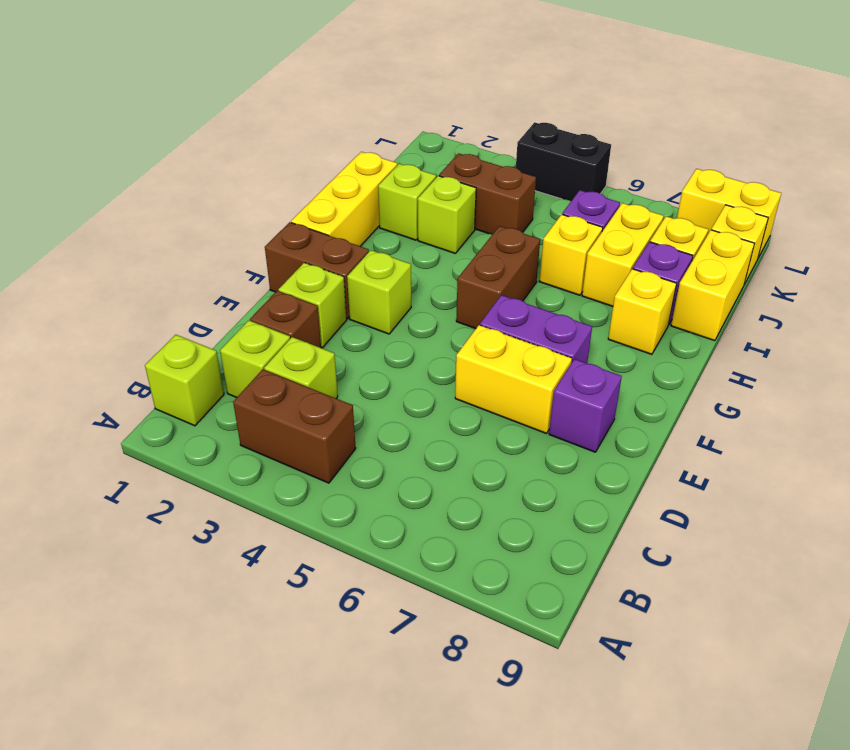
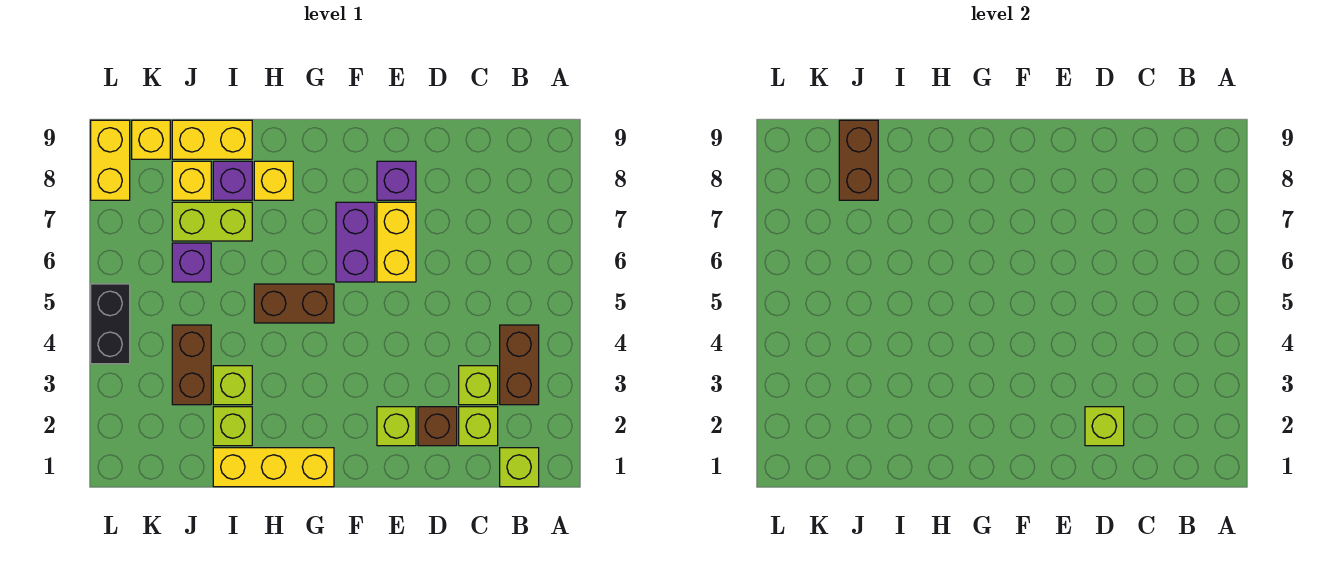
brown 1x2 brick [265,222,369,319] -> brown 1x2 brick moved to [839,120,878,200]
lime 1x1 brick [347,250,411,334] -> lime 1x1 brick moved to [1085,407,1124,446]
yellow 1x1 brick [539,214,603,295] -> none
yellow 1x2 brick [582,203,664,306] -> lime 1x2 brick [172,202,252,241]

